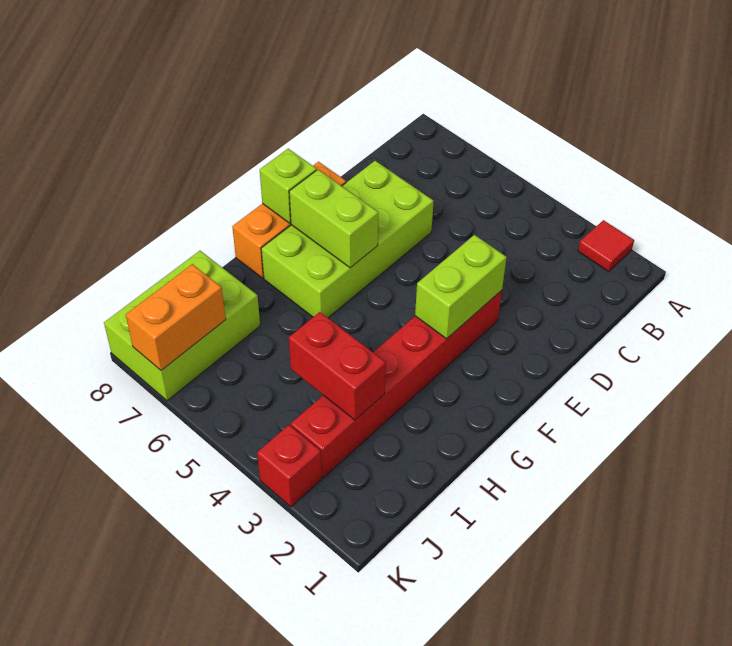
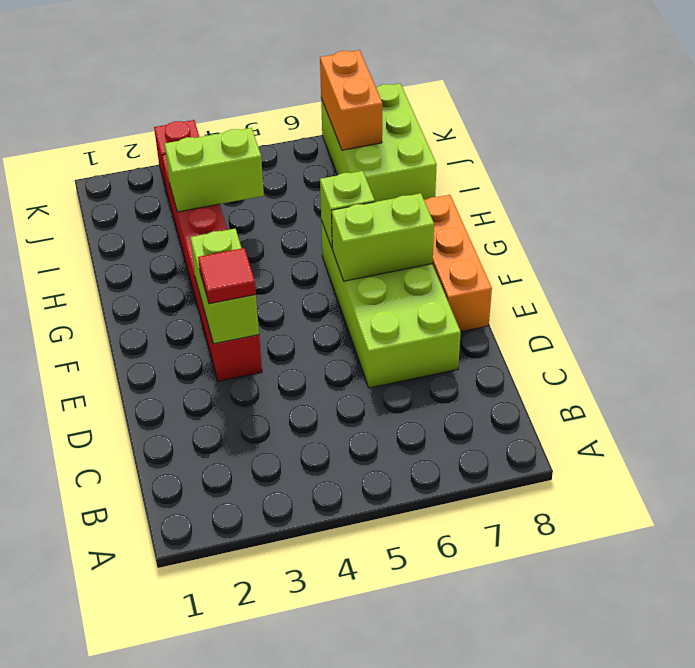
red 1x1 tile [578,220,634,271] -> red 1x1 tile moved to [198,248,256,304]
lime 1x1 brick [260,149,317,223] -> lime 1x1 brick moved to [320,171,375,248]
red 1x2 brick [289,312,386,420] -> lime 1x2 brick [165,128,264,212]

